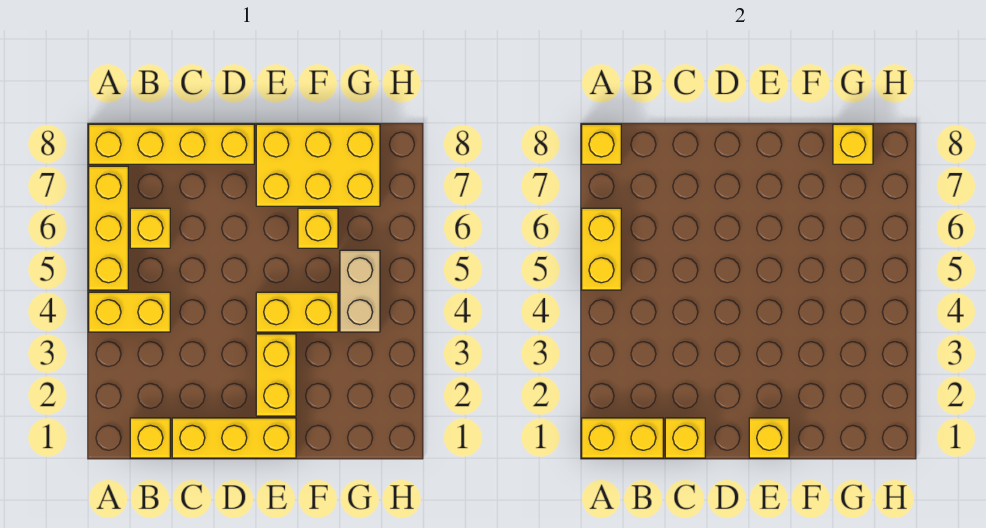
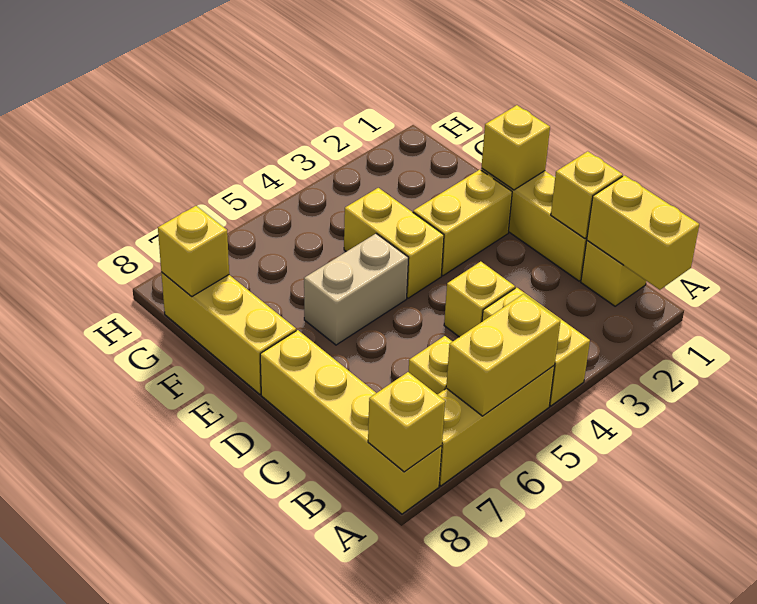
yellow 2x3 brick [256,124,380,206] -> yellow 1x3 brick [161,272,296,394]
yellow 1x1 brick [298,208,338,248] -> yellow 1x1 brick moved to [444,262,515,337]
tan 1x2 brick [340,250,380,332] -> tan 1x2 brick moved to [304,234,409,345]

